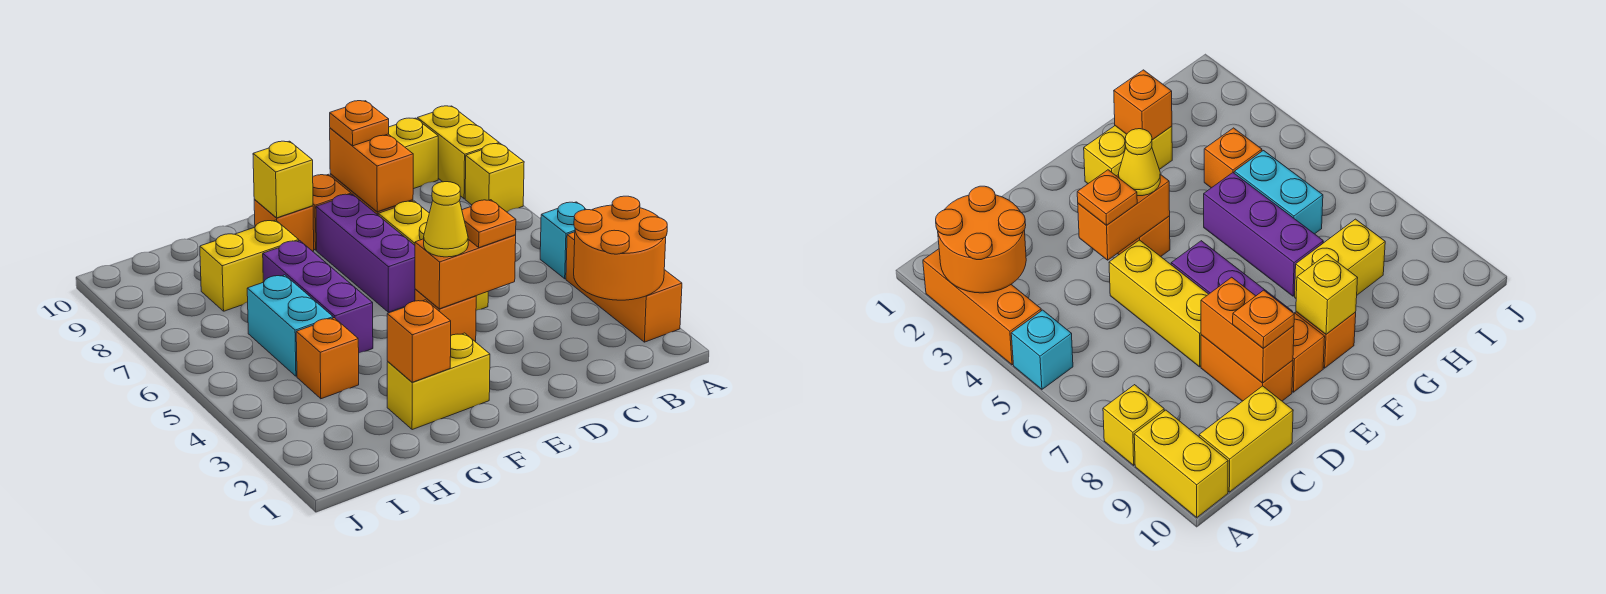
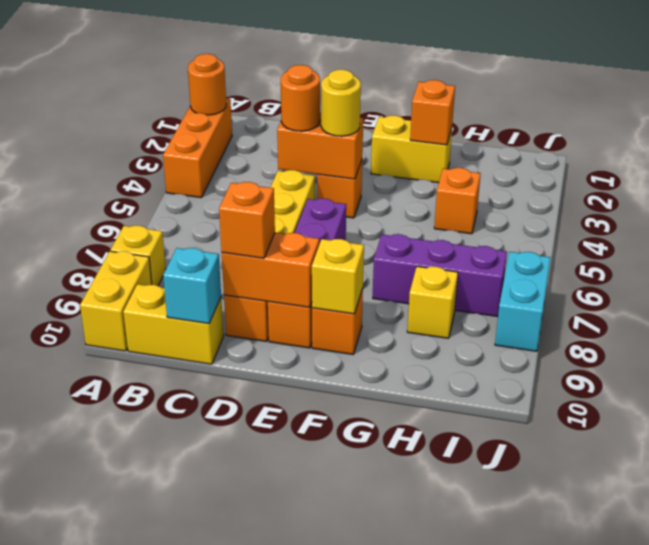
orange 2x2 round brick [574,196,667,300] -> orange 1x1 round brick [188,54,226,115]
cyan 1x1 brick [540,202,586,279] -> cyan 1x1 brick moved to [163,248,221,324]
orange 1x1 plate [462,200,516,248] -> orange 1x1 round brick [281,65,320,131]
orange 1x2 brick [330,128,413,212] -> orange 1x2 brick turned to [222,233,319,307]
orange 1x1 plate [330,101,389,146] -> orange 1x1 brick [219,182,275,258]
yellow 1x1 cone [424,182,468,257] -> yellow 1x1 round brick [321,70,361,136]
purple 1x3 brick [263,241,373,353] -> purple 1x3 brick turned to [373,234,507,317]
yellow 1x2 brick [200,220,299,311] -> yellow 1x1 brick [407,266,458,338]
cyan 1x2 brick [247,275,333,376] -> cyan 1x2 brick moved to [495,252,550,351]

